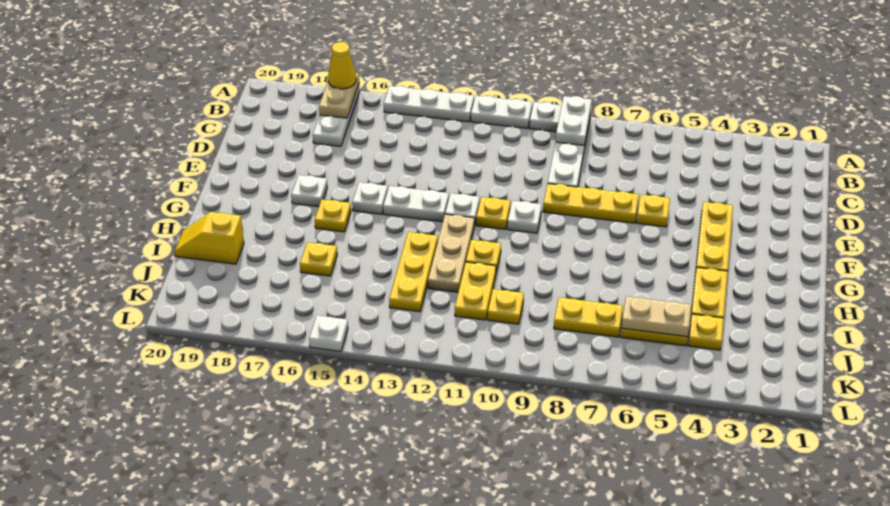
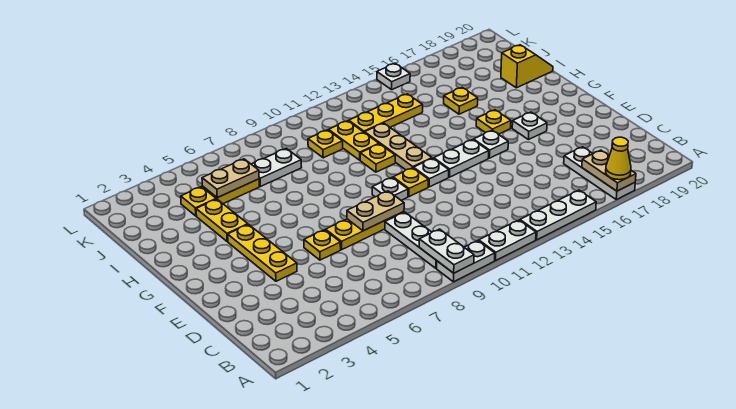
none -> tan 1x2 plate [347,191,404,231]
yellow 1x3 plate [389,232,438,312] -> yellow 1x3 plate turned to [349,94,423,133]
yellow 1x2 plate [554,297,623,337] -> white 1x2 plate [251,148,302,186]

